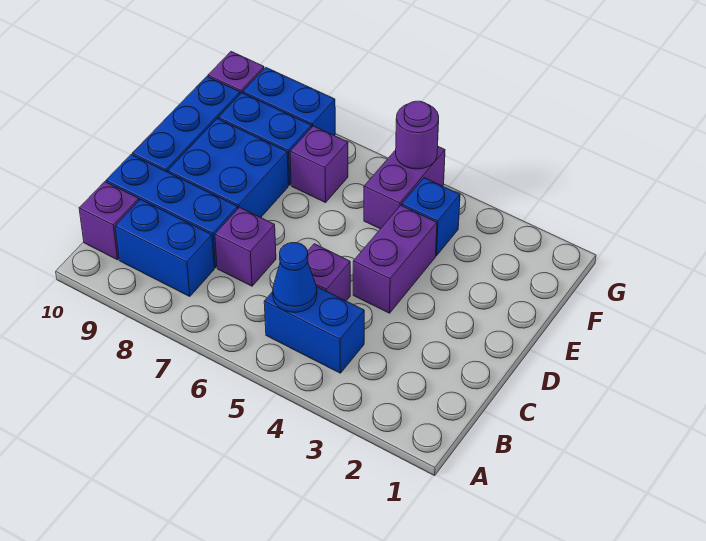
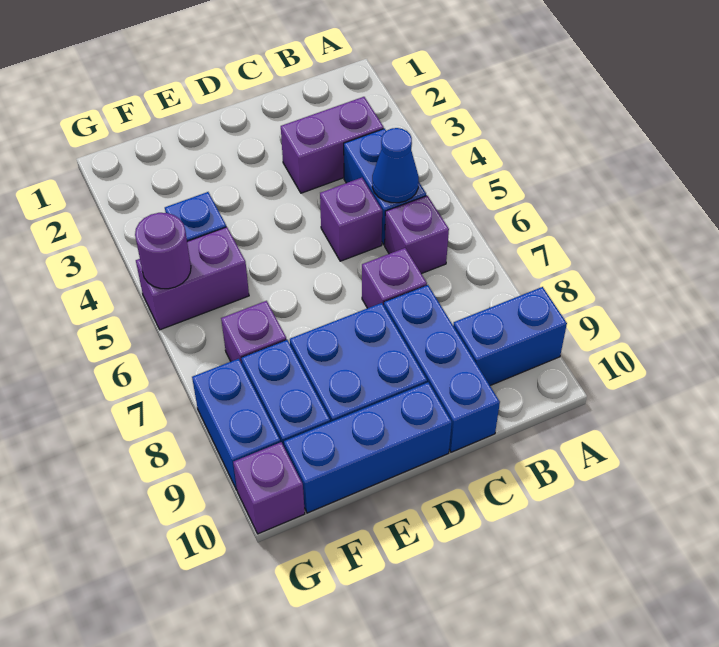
blue 1x2 brick [115,199,214,297] -> blue 1x2 brick turned to [453,287,567,386]
purple 1x1 brick [79,182,139,260] -> purple 1x1 brick moved to [385,196,449,274]
purple 1x2 brick [353,205,437,313] -> purple 1x2 brick moved to [281,97,384,193]

